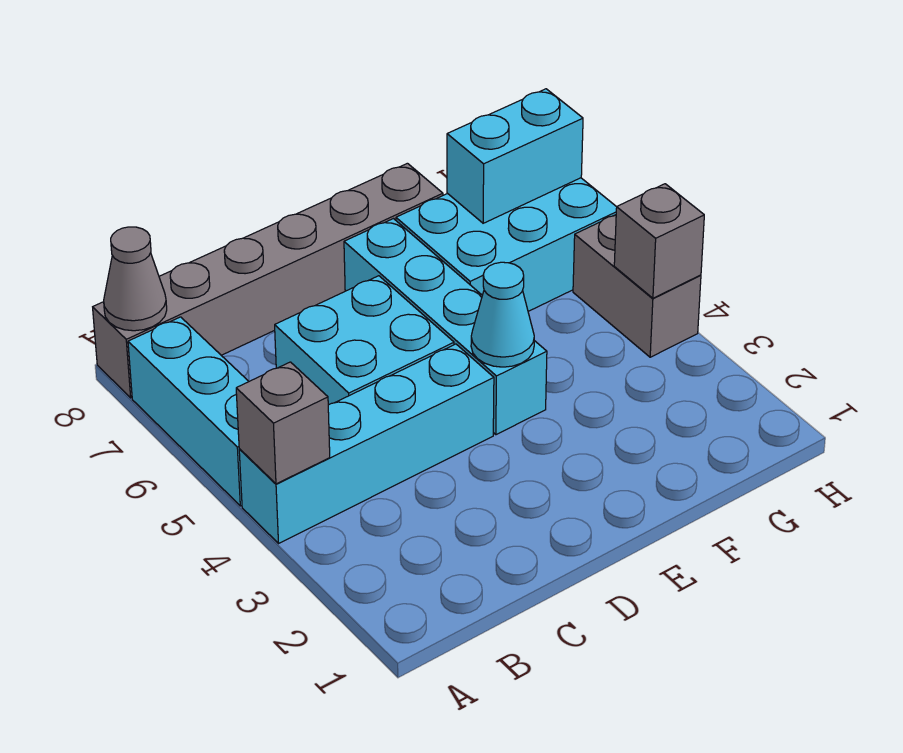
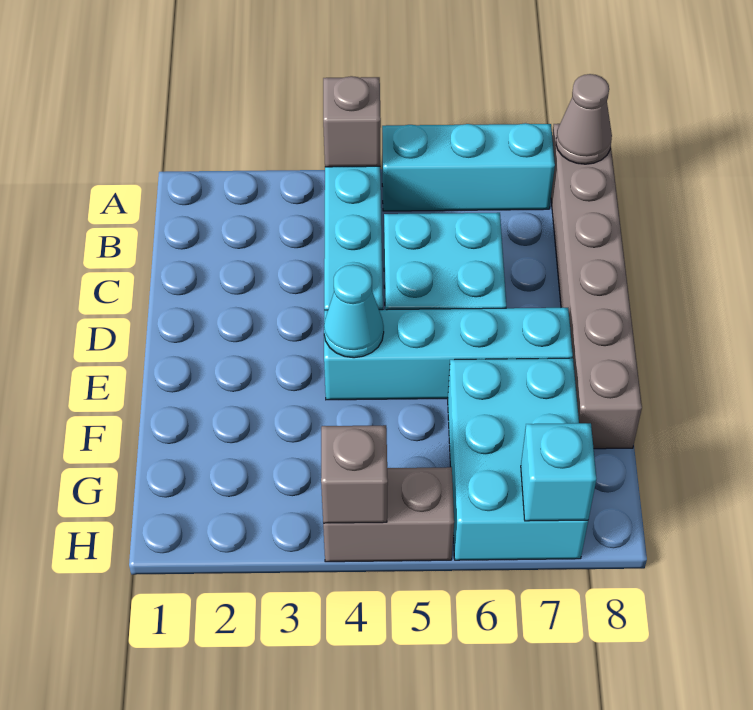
cyan 1x2 brick [447,89,583,223] -> cyan 1x1 brick [521,423,596,521]

